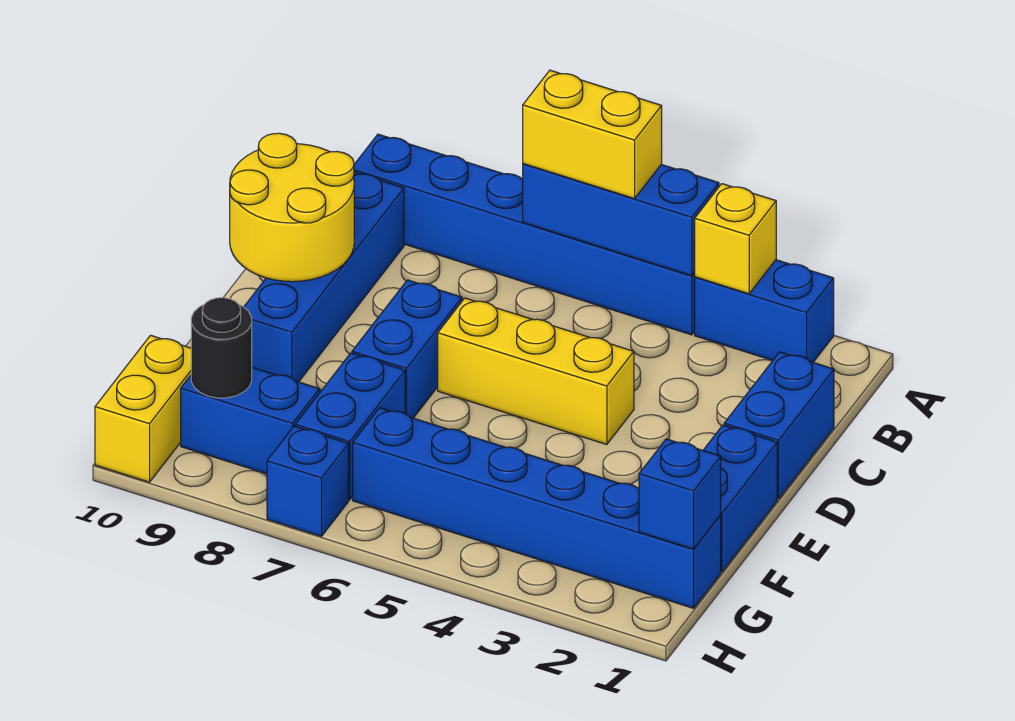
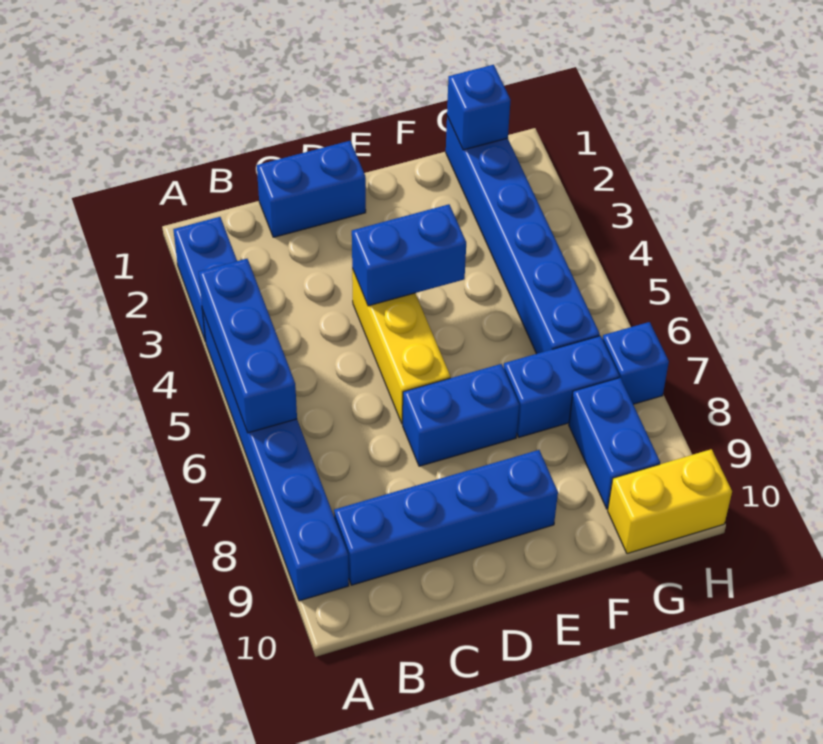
yellow 1x1 brick [695,184,776,294] -> none
yellow 1x2 brick [523,70,662,199] -> none
yellow 2x2 round brick [230,133,354,282] -> none
blue 1x2 brick [703,425,777,572] -> blue 1x2 brick moved to [352,204,466,306]
black 1x1 round brick [191,298,252,398] -> none

